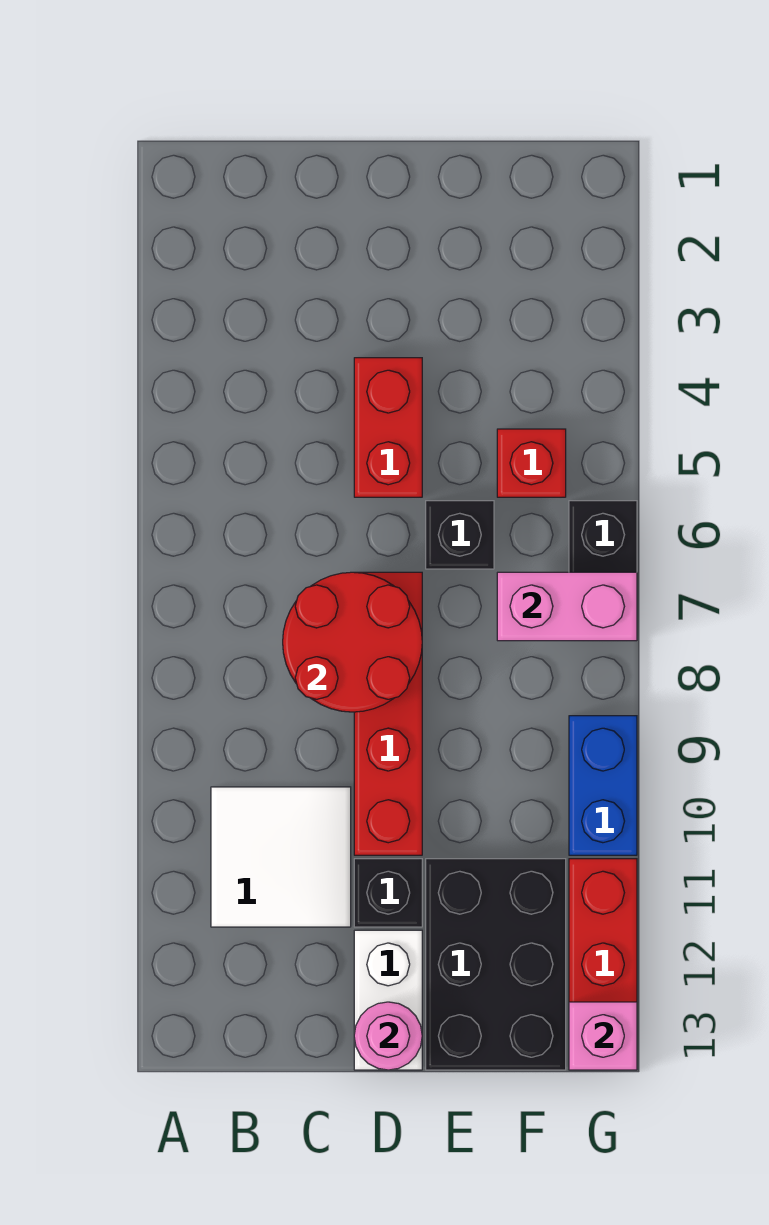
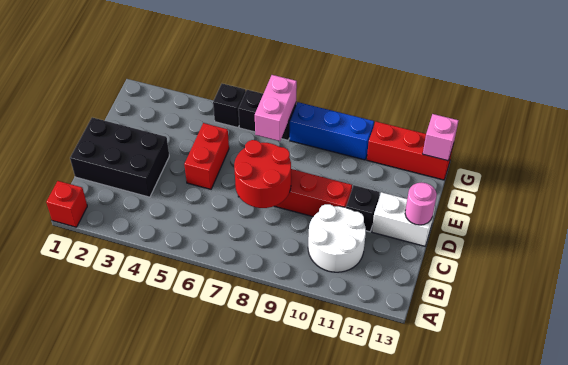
white 2x2 tile [211,787,351,927] -> white 2x2 round brick [308,204,366,272]
red 1x2 brick [354,358,422,497] -> red 1x2 brick turned to [184,123,229,189]
black 1x1 brick [426,501,494,569] -> black 1x1 brick moved to [213,84,246,128]
black 2x3 brick [426,859,566,1070] -> black 2x3 brick moved to [70,117,169,197]
red 1x1 brick [497,429,566,497] -> red 1x1 brick moved to [46,181,87,227]
blue 1x2 brick [569,716,637,855] -> blue 1x3 brick [290,102,374,160]

